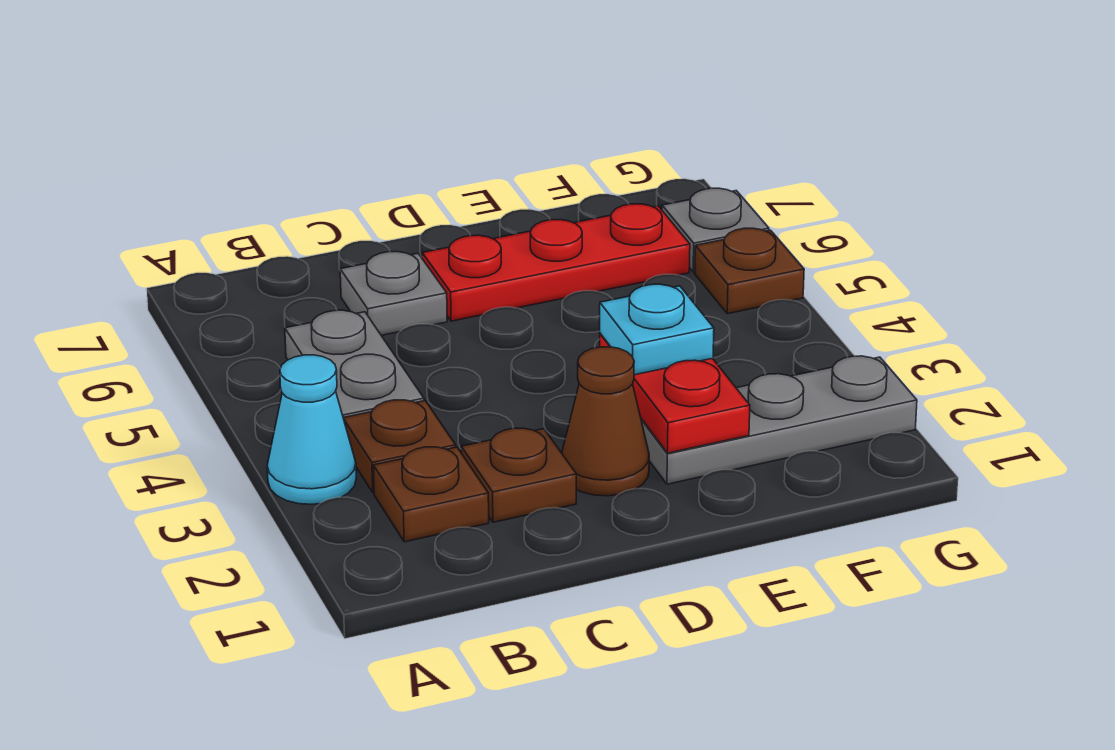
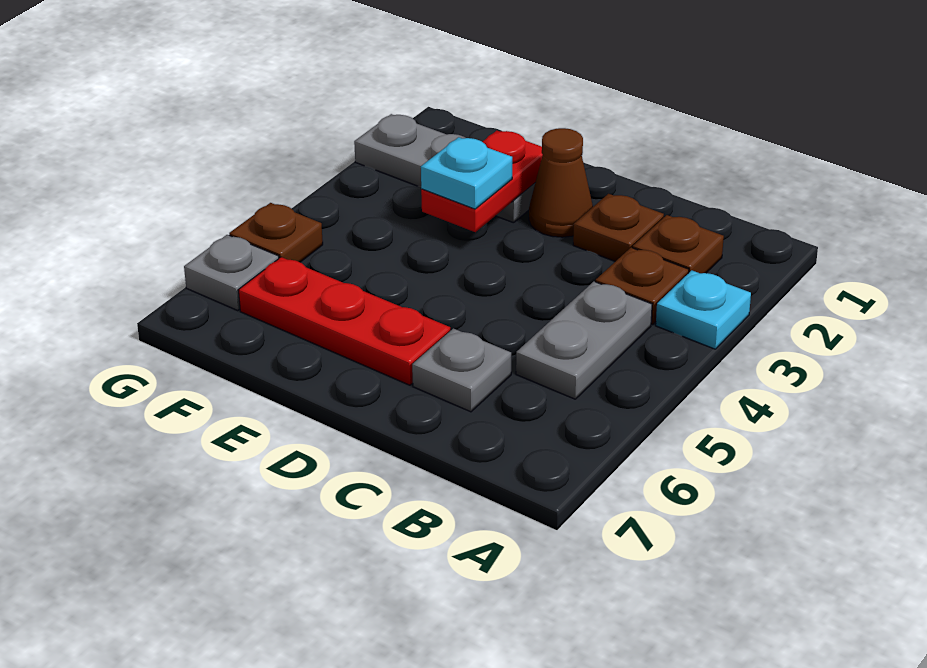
cyan 1x1 cone [267,355,356,504] -> cyan 1x1 plate [656,270,751,349]

